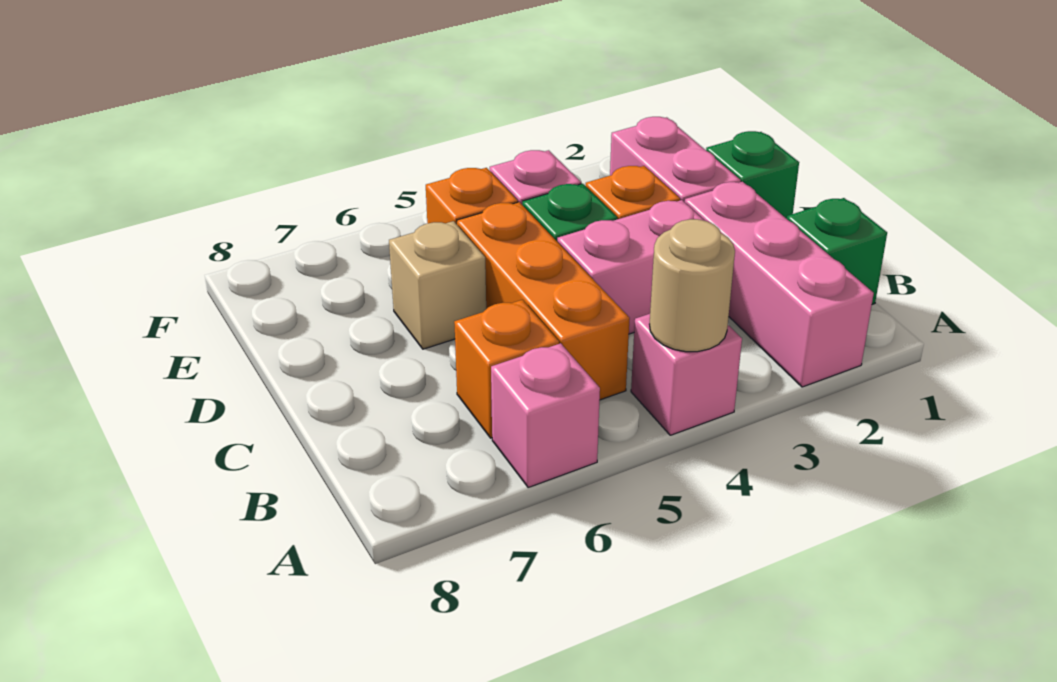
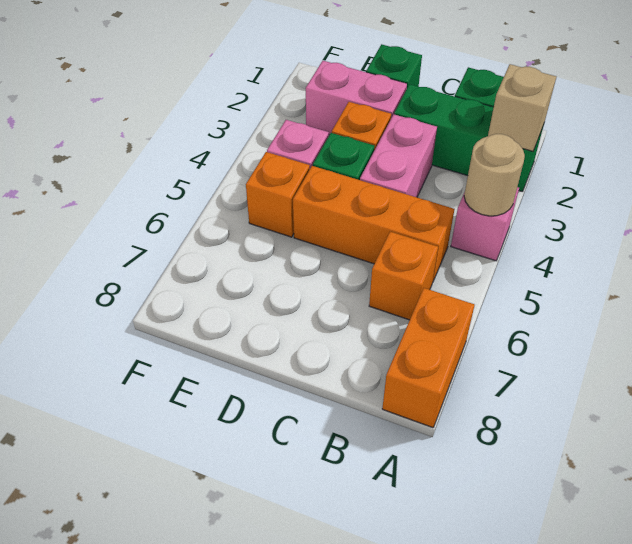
pink 1x3 brick [685,182,874,387] -> green 1x3 brick [394,84,544,192]
pink 1x1 brick [491,343,600,487] -> none
none -> orange 1x2 brick [382,288,474,428]
tan 1x1 brick [389,221,486,349] -> tan 1x1 brick moved to [488,64,556,151]

